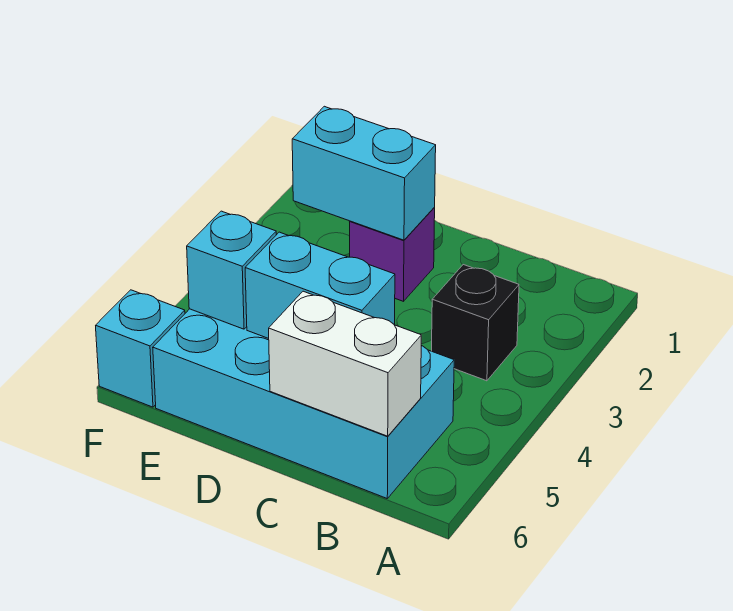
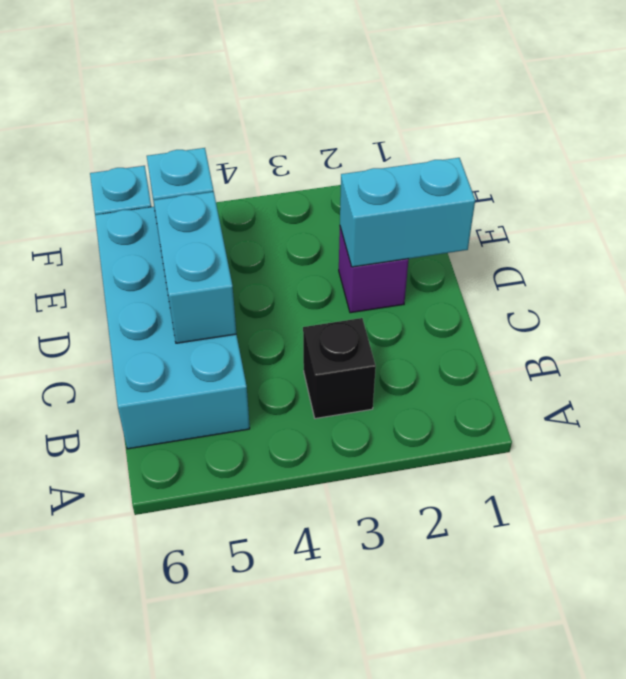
white 1x2 brick [269,291,421,436] -> none
cyan 1x2 brick [292,106,436,240] -> cyan 1x2 brick turned to [340,158,475,267]

